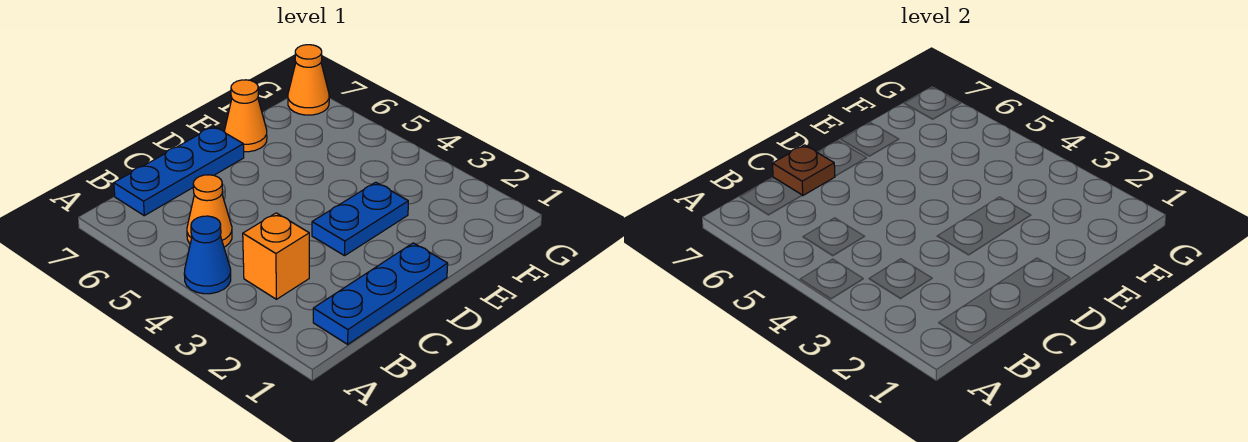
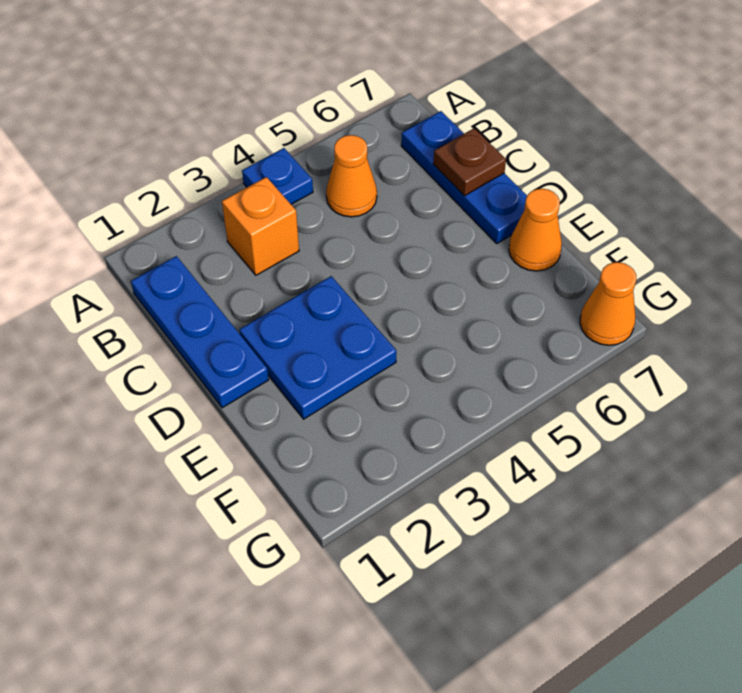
blue 1x1 cone [184,216,231,294] -> blue 1x1 plate [242,148,313,204]
blue 1x2 plate [312,182,408,256] -> blue 2x2 plate [239,276,396,419]

